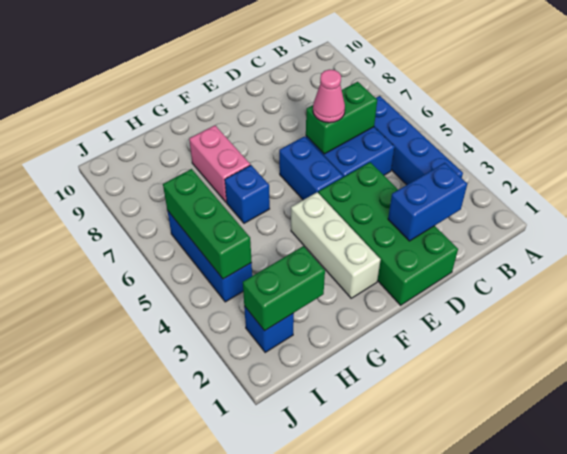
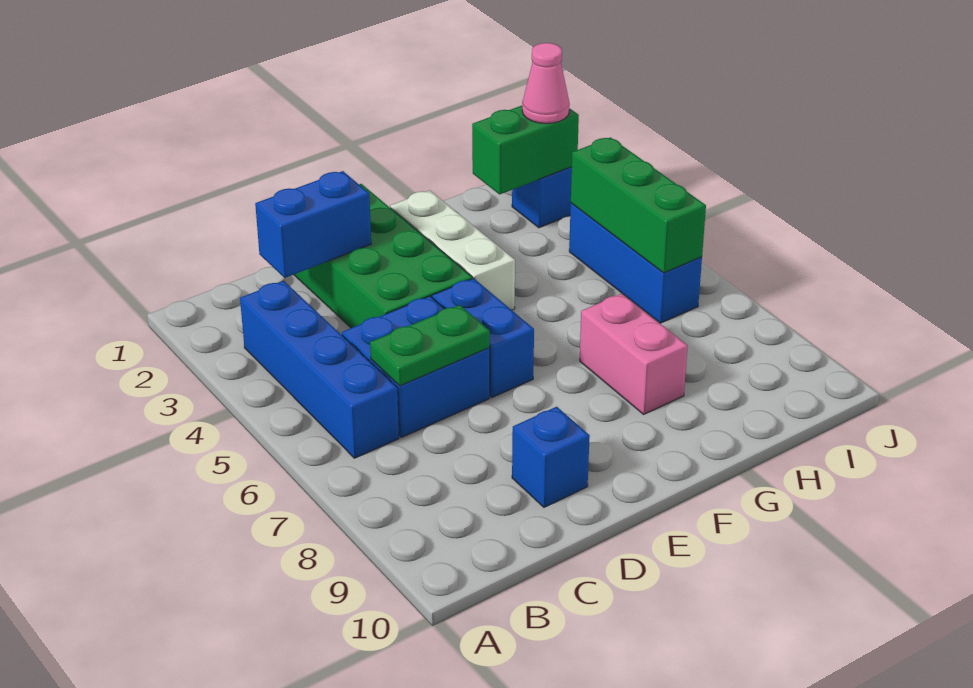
green 1x2 brick [306,82,377,154] -> green 1x2 plate [370,305,490,386]
pink 1x1 cone [313,70,345,123] -> pink 1x1 cone moved to [522,43,570,124]
blue 1x1 brick [225,165,270,223] -> blue 1x1 brick moved to [512,407,590,507]

